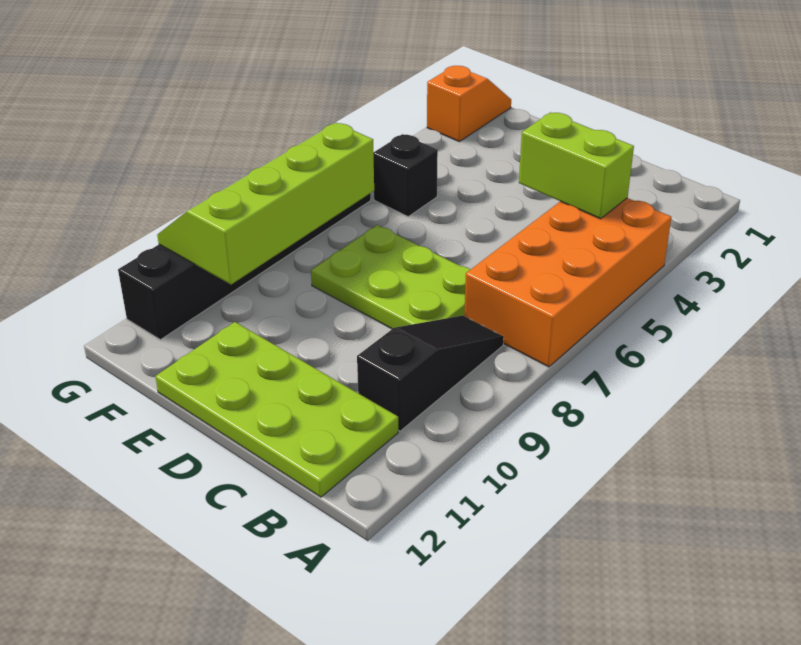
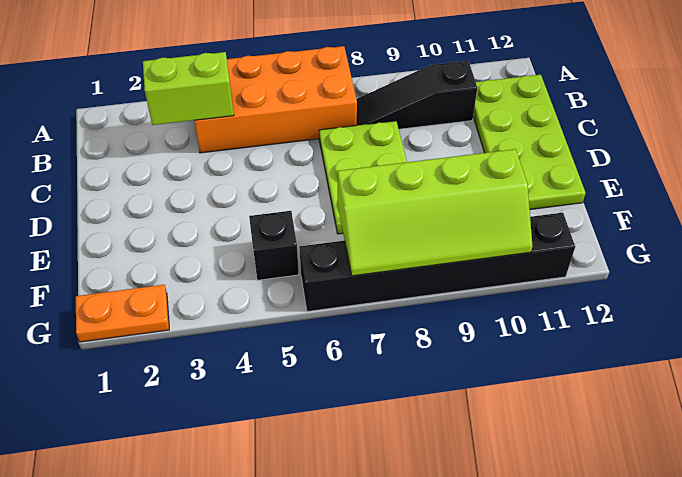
lime 1x2 brick [519,112,634,219] -> lime 1x2 brick turned to [143,52,234,125]
orange 1x2 slope [427,66,511,142] -> orange 1x2 plate [76,285,169,342]

